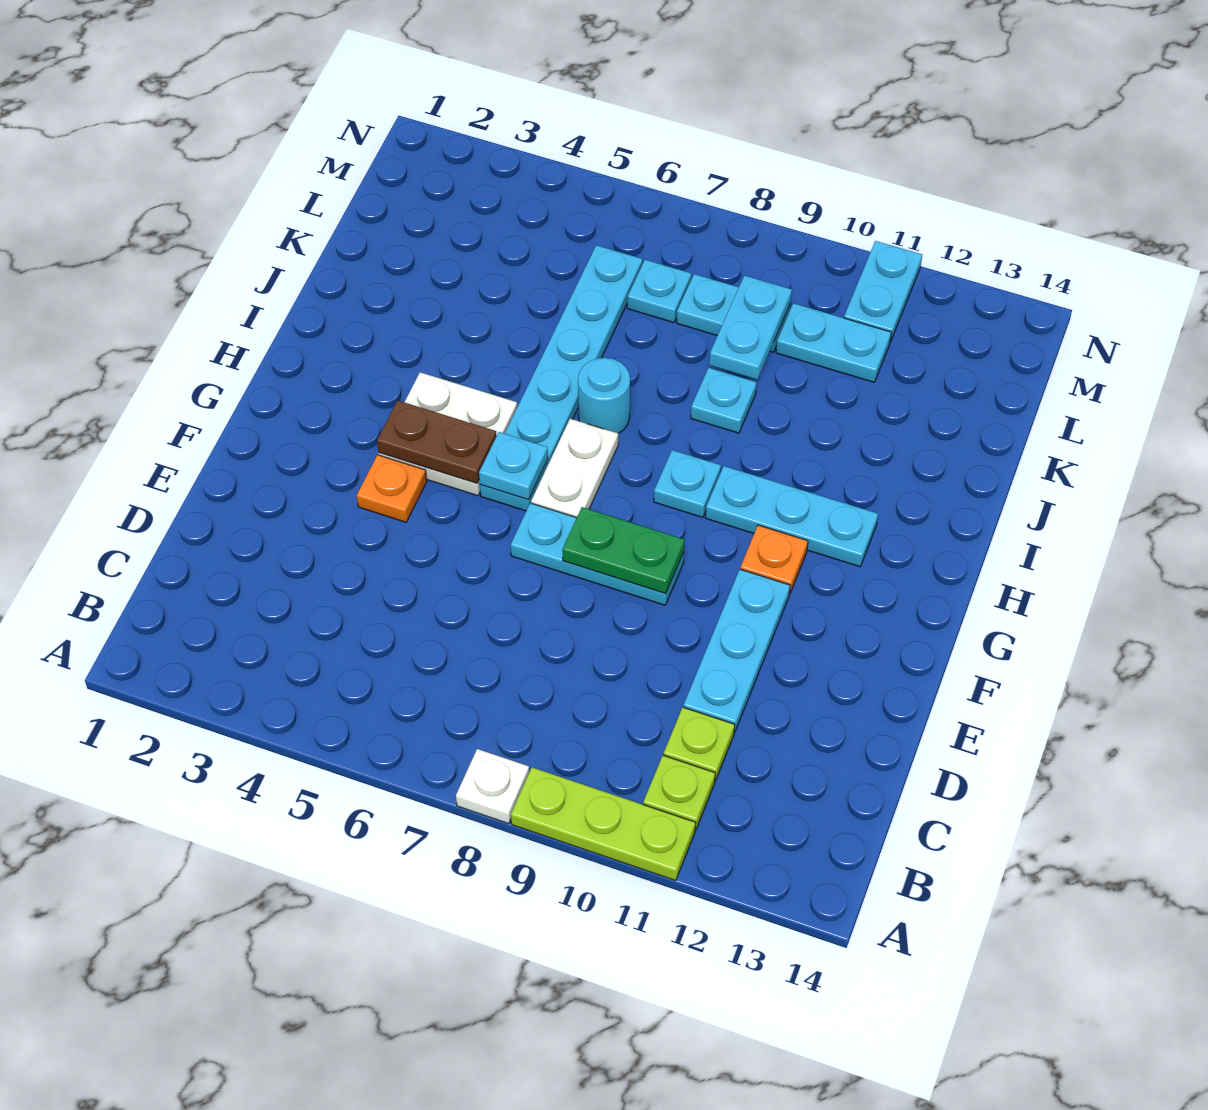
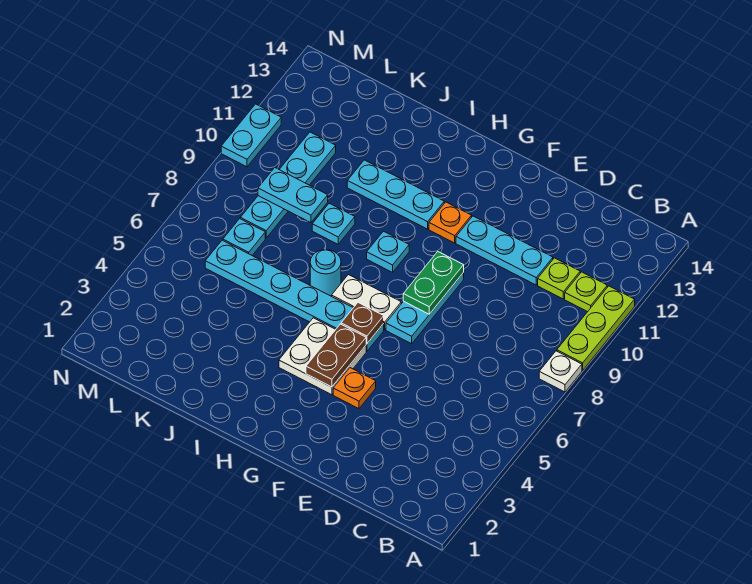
cyan 1x1 plate [479,432,548,500] -> brown 1x1 plate [341,303,384,344]
cyan 1x3 plate [706,466,878,567] -> cyan 1x3 plate turned to [347,160,444,229]
cyan 1x2 plate [844,241,922,342] -> cyan 1x2 plate turned to [221,104,281,167]

